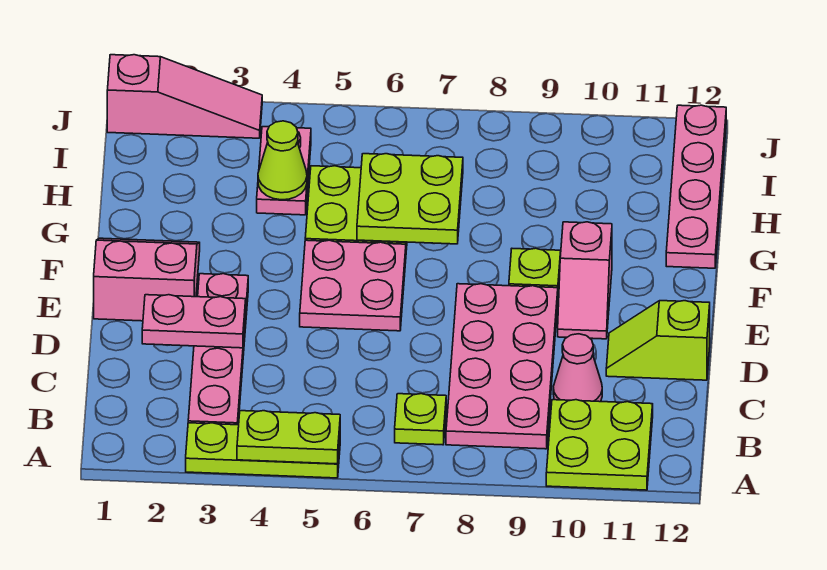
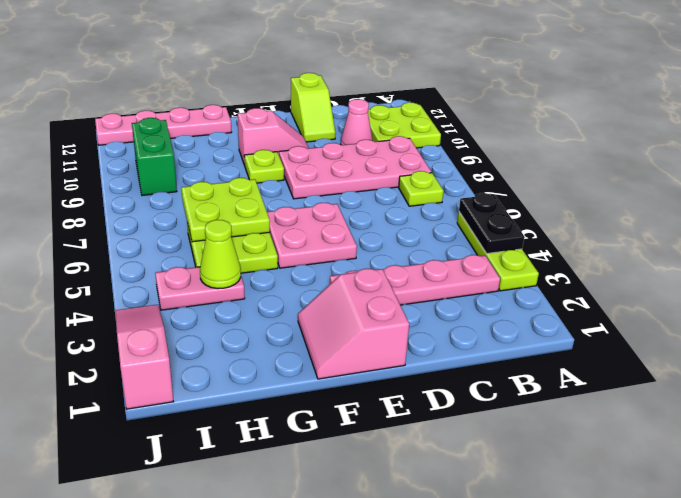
lime 1x2 plate [237,411,340,464] -> black 1x2 plate [459,193,524,254]
pink 1x2 plate [142,295,246,348] -> none
none -> green 1x2 brick [132,118,177,195]

